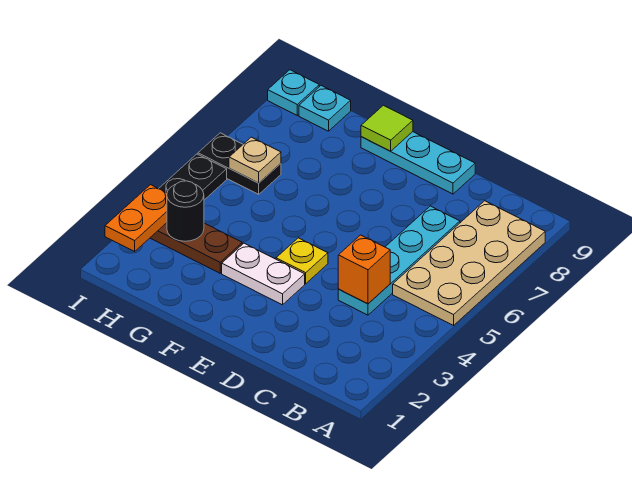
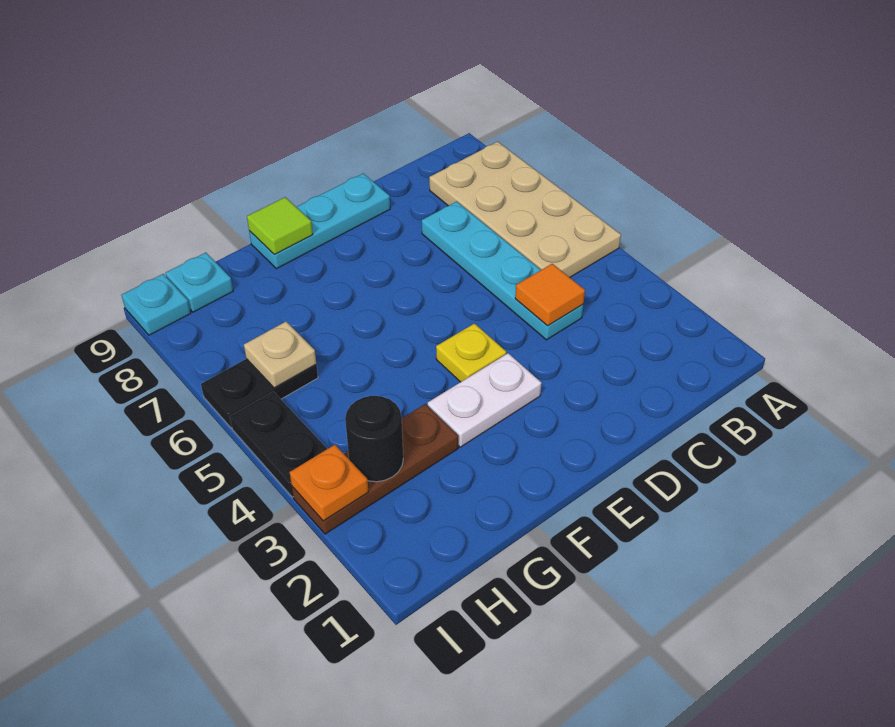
orange 1x1 brick [338,235,390,304] -> orange 1x1 tile [515,264,585,326]
orange 1x2 plate [105,185,167,251] -> orange 1x1 plate [290,445,368,521]

